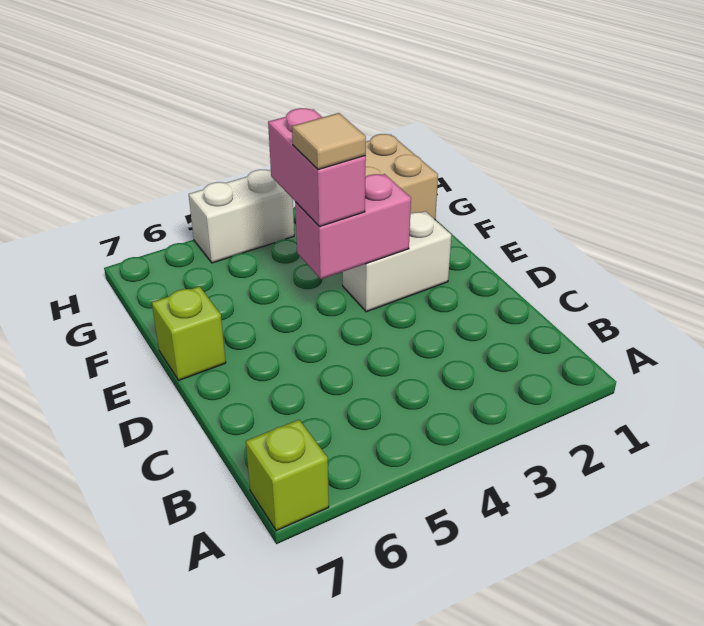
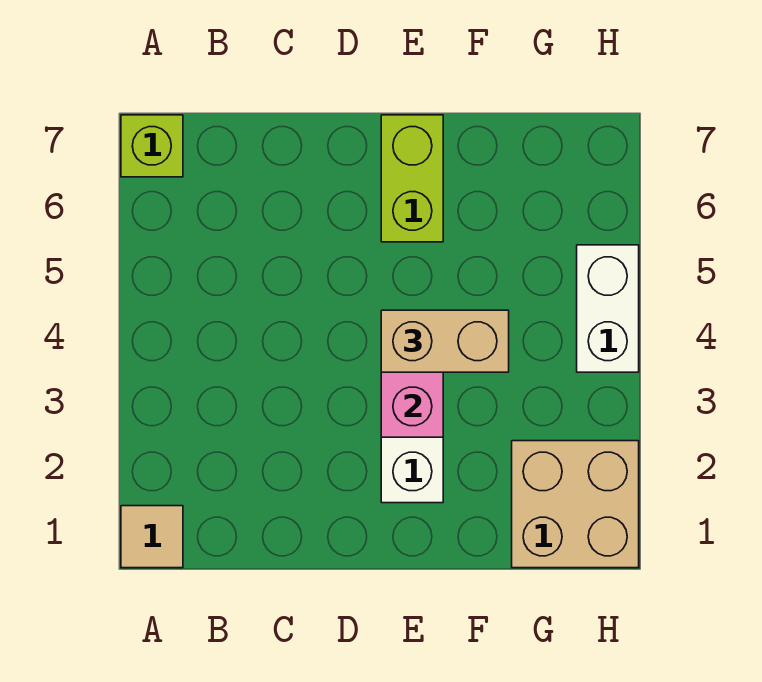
pink 1x2 brick [268,108,366,227] -> tan 1x2 brick [381,310,509,372]
tan 1x1 tile [292,113,366,170] -> tan 1x1 tile moved to [121,506,183,568]
lime 1x1 brick [152,286,226,380] -> lime 1x2 brick [381,115,443,242]

